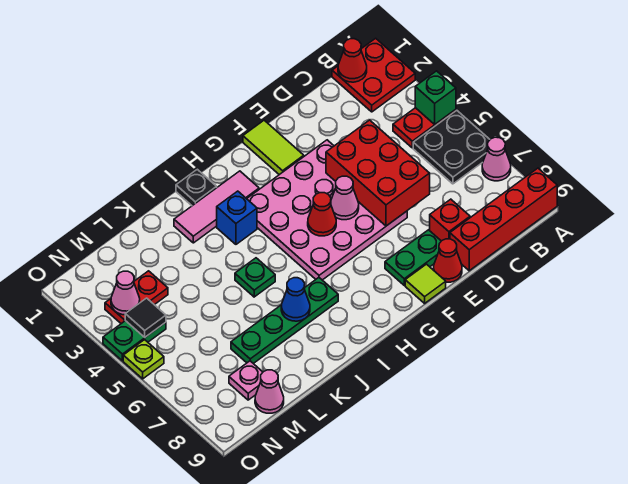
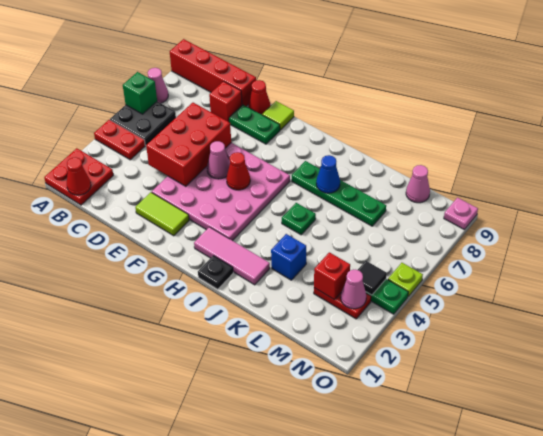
green 1x1 brick [415,71,456,125] -> green 1x1 brick moved to [123,72,157,114]
lime 1x2 tile [243,120,304,175] -> lime 1x2 tile turned to [135,192,189,236]
blue 1x1 brick [217,191,257,244] -> blue 1x1 brick moved to [271,234,306,280]
none -> red 1x1 brick [314,252,350,300]
pink 1x1 plate [229,361,263,400] -> pink 1x1 plate moved to [444,198,478,229]

